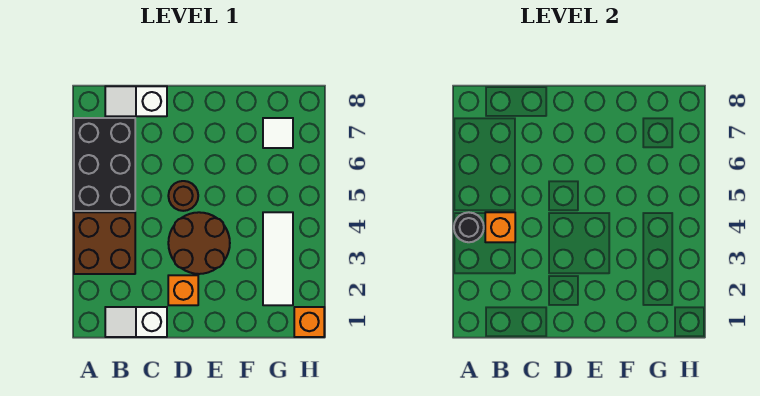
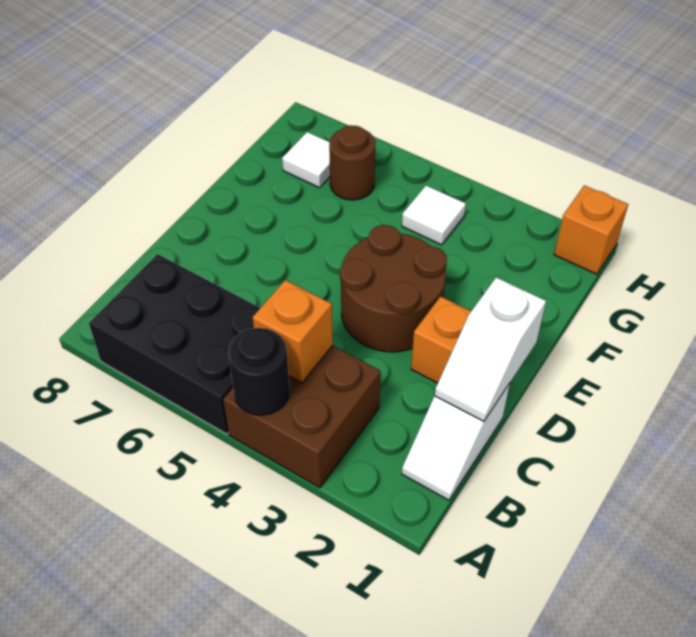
white 1x2 slope [105,86,167,116] -> white 1x2 slope moved to [435,277,546,421]
brown 1x1 round brick [168,181,198,211] -> brown 1x1 round brick moved to [329,125,376,200]
white 1x3 tile [263,212,293,305] -> white 1x1 tile [402,186,466,245]

